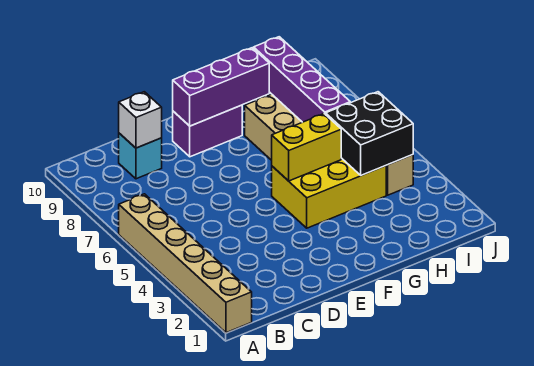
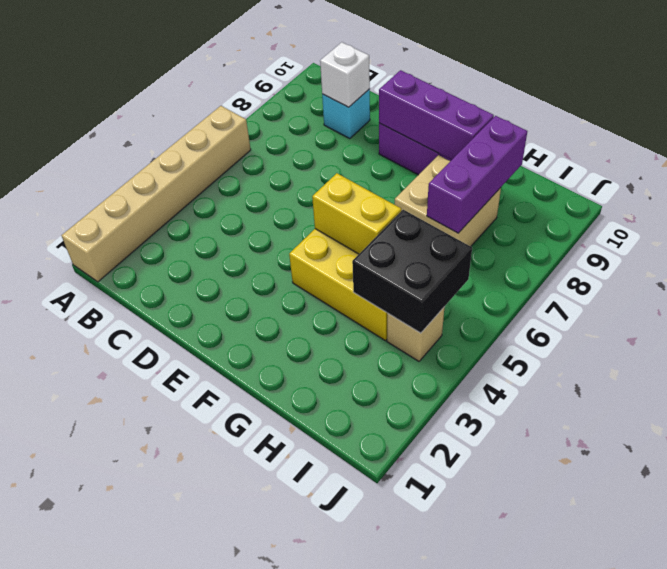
purple 1x4 brick [254,37,350,122] -> purple 1x3 brick [427,116,527,233]

